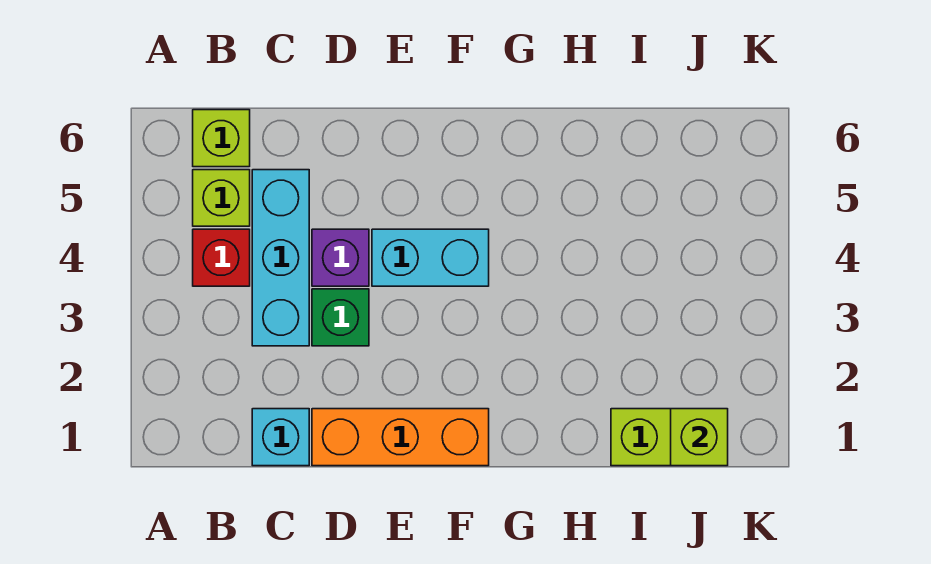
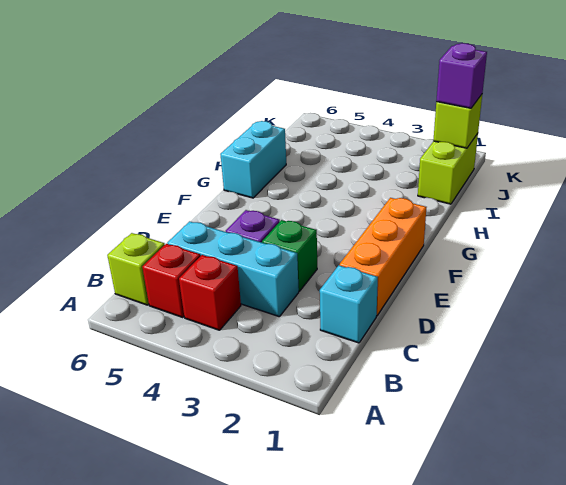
lime 1x1 brick [193,170,250,226] -> red 1x1 brick [142,244,200,318]
cyan 1x2 brick [372,229,489,286] -> cyan 1x2 brick moved to [220,121,286,198]
none -> purple 1x1 brick [436,43,487,108]

